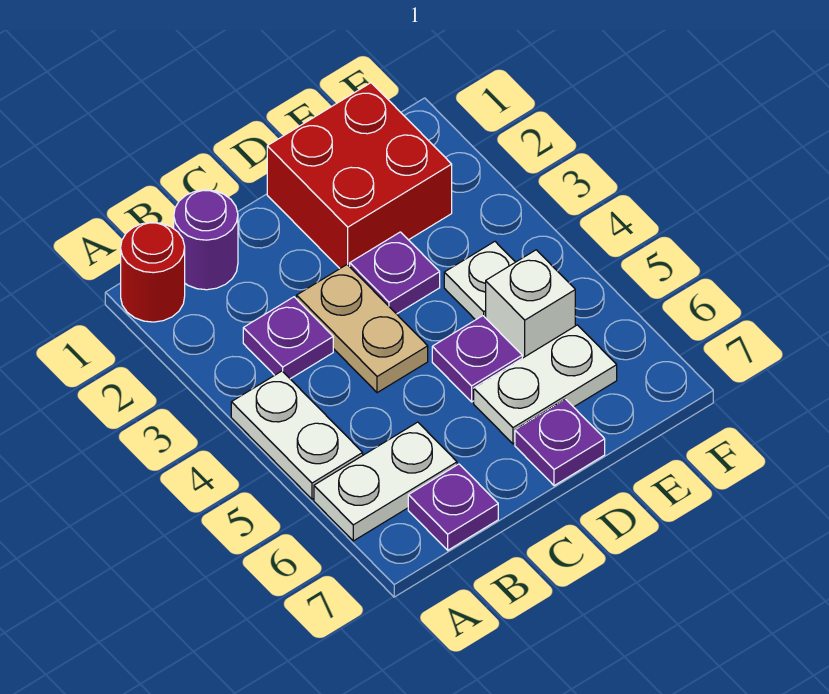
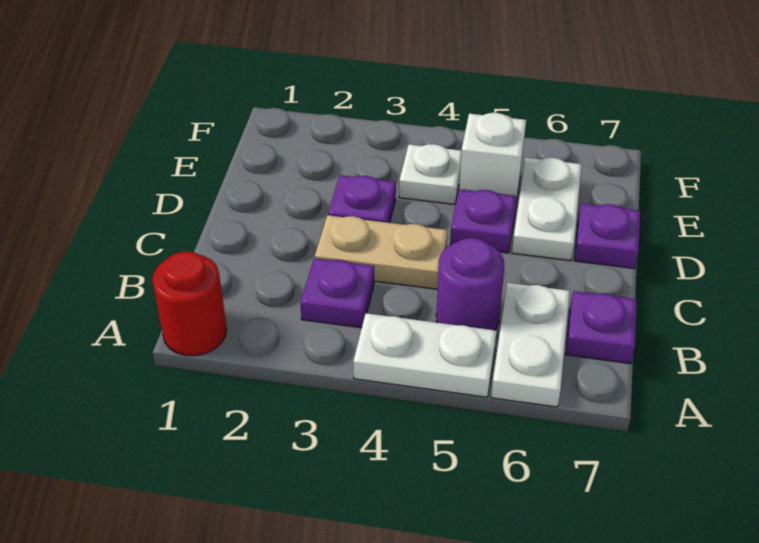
purple 1x1 round brick [174,190,238,290] -> purple 1x1 round brick moved to [436,238,504,330]
red 2x2 brick [267,83,452,268] -> none

